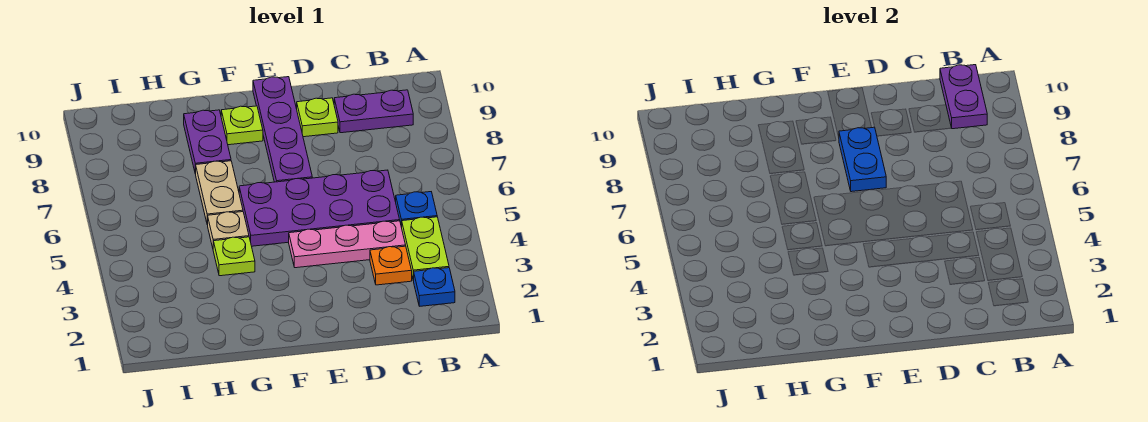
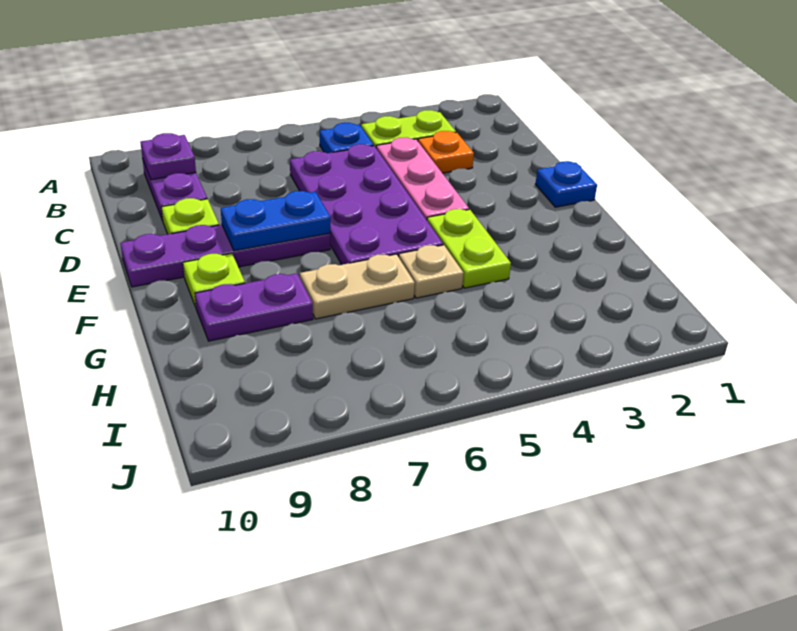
blue 1x1 plate [414,268,455,306] -> blue 1x1 plate moved to [535,161,597,207]
purple 1x2 plate [940,65,987,129] -> purple 1x1 plate [141,133,196,180]
lime 1x1 plate [213,237,255,276] -> lime 1x2 plate [427,209,511,288]

